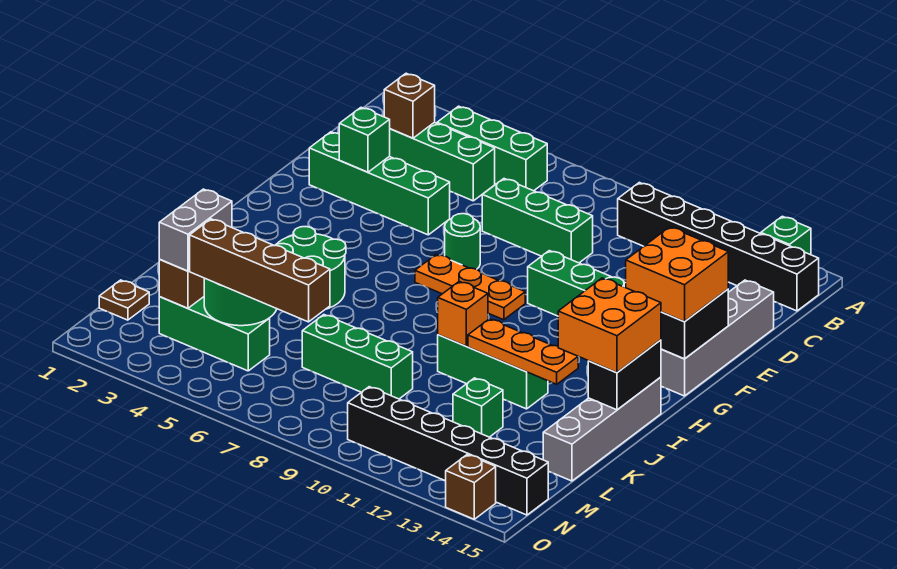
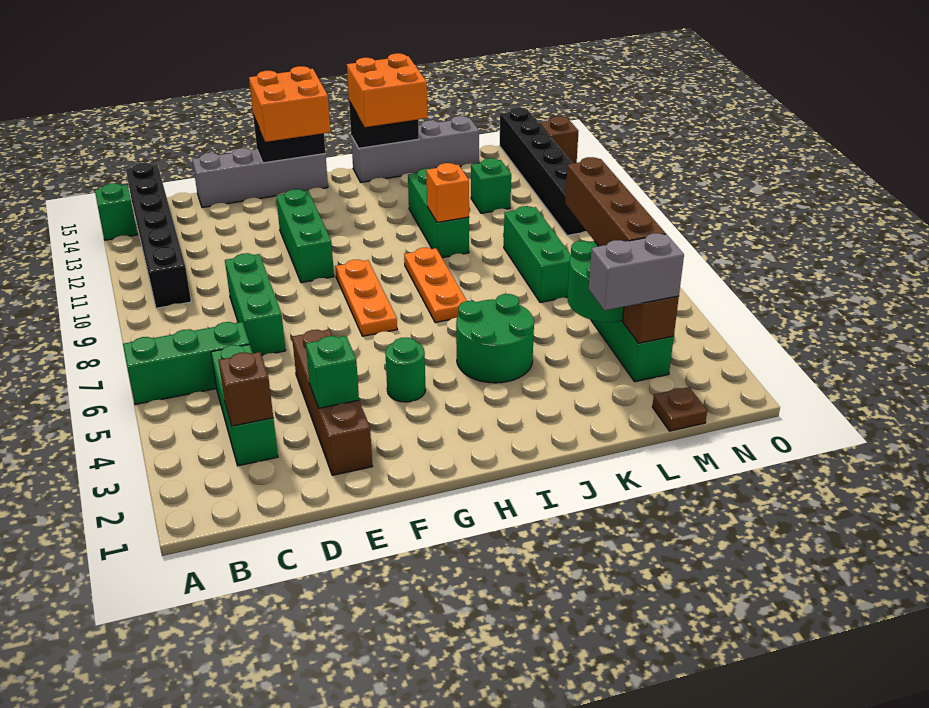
green 1x3 brick [437,106,547,191] -> green 1x3 brick turned to [123,322,250,405]
green 1x4 brick [309,132,450,235] -> brown 1x4 brick [292,329,372,475]
green 1x1 round brick [445,214,480,269] -> green 1x1 round brick moved to [385,338,425,402]
orange 1x3 plate [468,319,578,384] -> orange 1x3 plate moved to [404,248,467,322]

